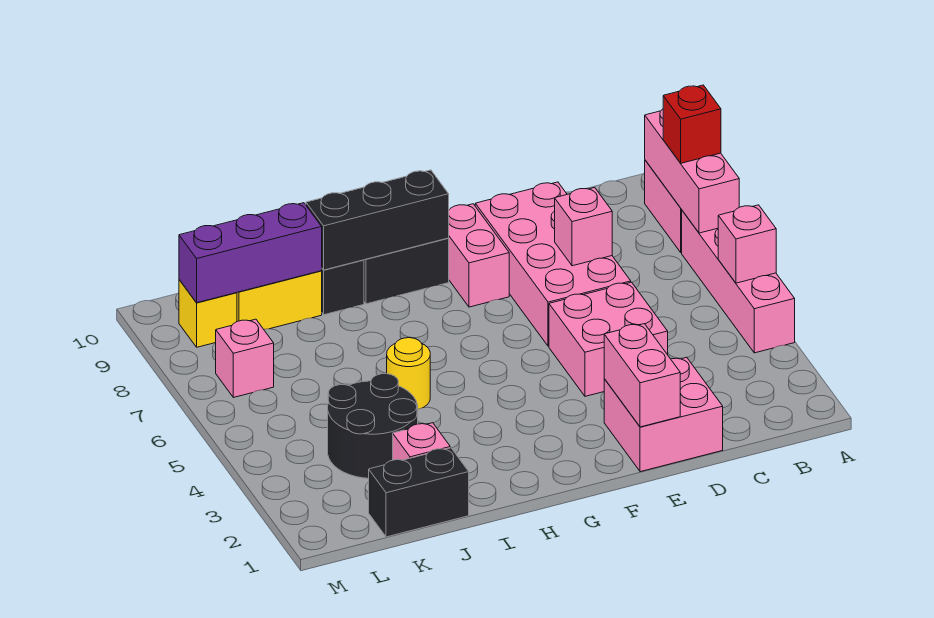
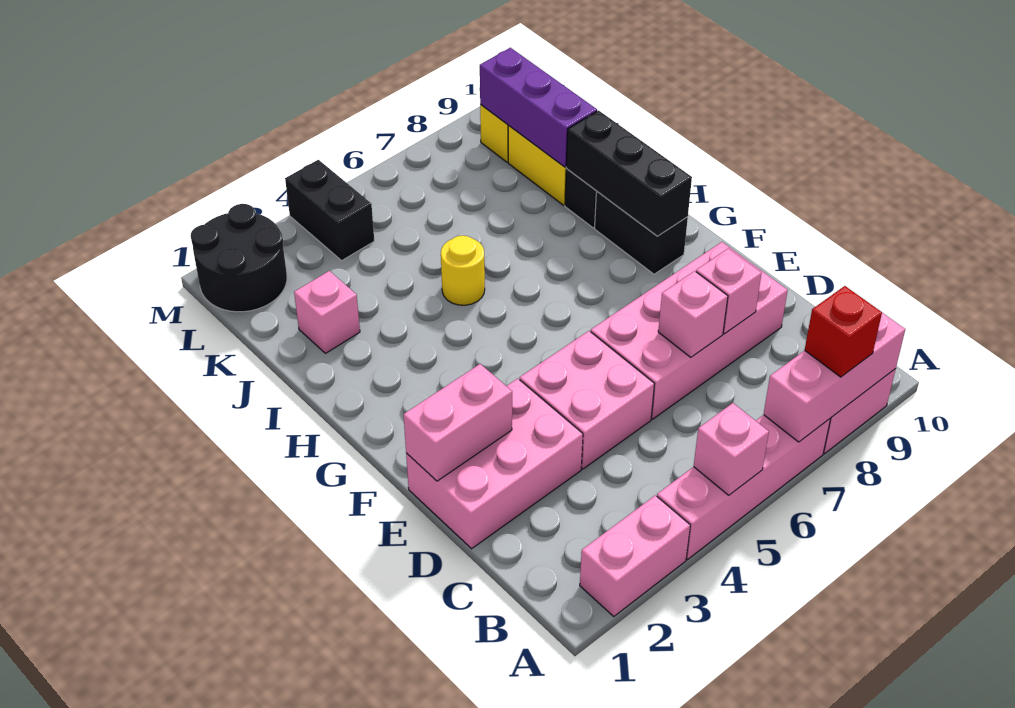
pink 2x2 brick [604,357,723,472] -> pink 2x3 brick [406,379,583,549]
pink 1x2 brick [448,204,509,307] -> pink 1x2 brick moved to [580,495,690,616]
black 1x2 brick [369,448,469,537] -> black 1x2 brick moved to [285,160,374,260]
black 2x2 round brick [328,373,418,478] -> black 2x2 round brick moved to [191,204,287,312]
pink 1x1 brick [216,319,274,398] -> pink 1x1 brick moved to [696,248,762,334]

